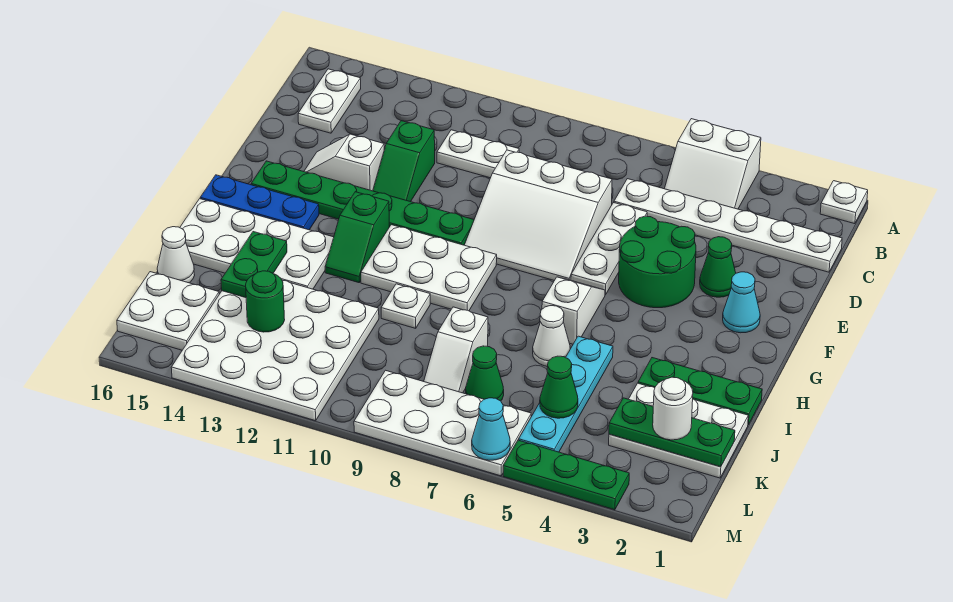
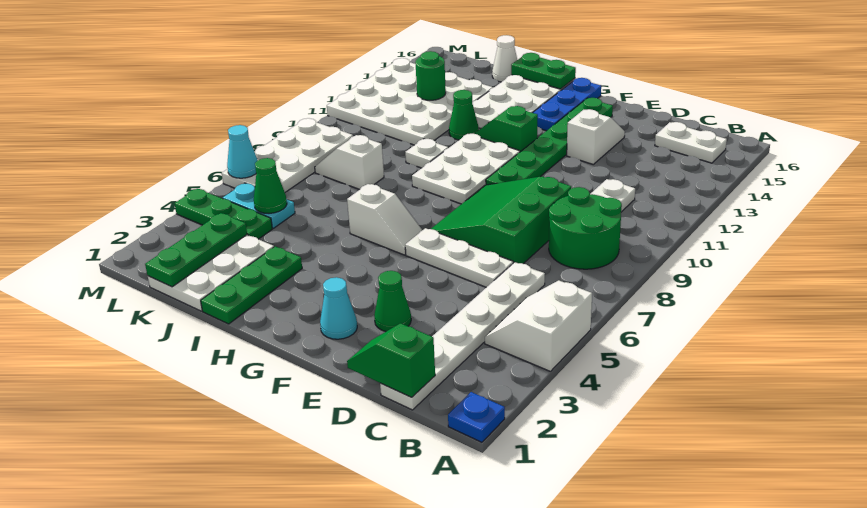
white 1x1 plate [820,181,868,224] -> blue 1x1 plate [448,392,505,442]
white 3x3 slope [465,150,612,281] -> green 3x3 slope [431,176,571,264]
green 1x2 slope [373,121,435,202] -> green 1x2 slope moved to [347,323,435,397]
green 2x2 round brick [619,216,696,308] -> green 2x2 round brick moved to [549,187,622,269]
cyan 1x4 plate [519,336,613,452] -> cyan 1x2 plate [223,183,295,228]
white 1x1 cone [533,306,570,366] -> none
green 1x2 plate [221,232,287,298] -> green 1x2 plate moved to [511,53,576,89]
white 1x1 round brick [653,377,693,440] -> none
green 1x1 cone [466,346,504,401] -> green 1x1 cone moved to [449,90,479,140]
white 2x2 plate [117,272,219,350] -> none
green 1x3 plate [503,440,629,510] -> green 1x3 plate turned to [175,189,272,239]

